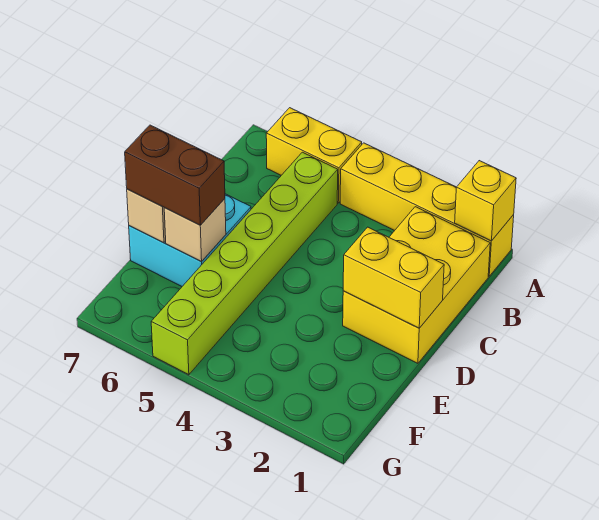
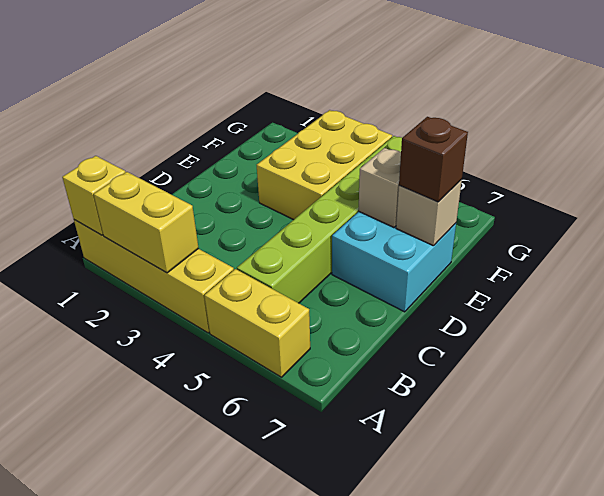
yellow 2x3 brick [343,207,490,363] -> yellow 2x3 brick moved to [257,110,392,220]
yellow 1x2 brick [343,227,444,328] -> yellow 1x2 brick moved to [94,172,198,273]
brown 1x2 brick [125,125,225,225] -> brown 1x1 brick [399,117,468,202]

